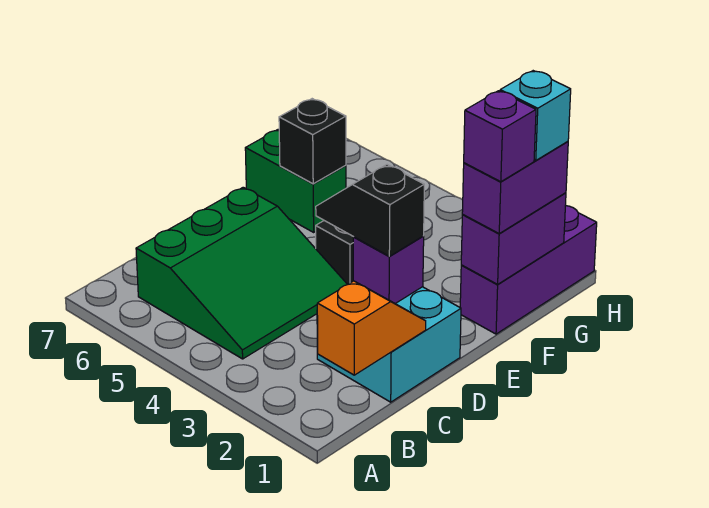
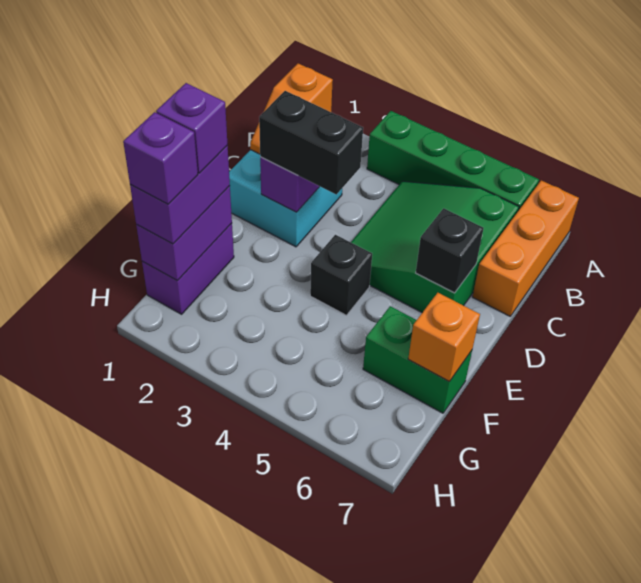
none -> green 1x4 brick [367,111,539,211]
none -> orange 1x3 brick [473,180,579,316]
black 1x2 slope [316,165,424,256] -> black 1x2 brick [259,91,363,194]
purple 1x3 brick [460,206,597,334] -> purple 1x2 brick [142,223,234,314]
black 1x1 brick [279,99,346,184] -> black 1x1 brick moved to [416,208,484,293]
none -> orange 1x1 brick [408,293,480,382]
cyan 1x1 brick [500,71,571,160] -> purple 1x1 brick [123,112,198,204]

